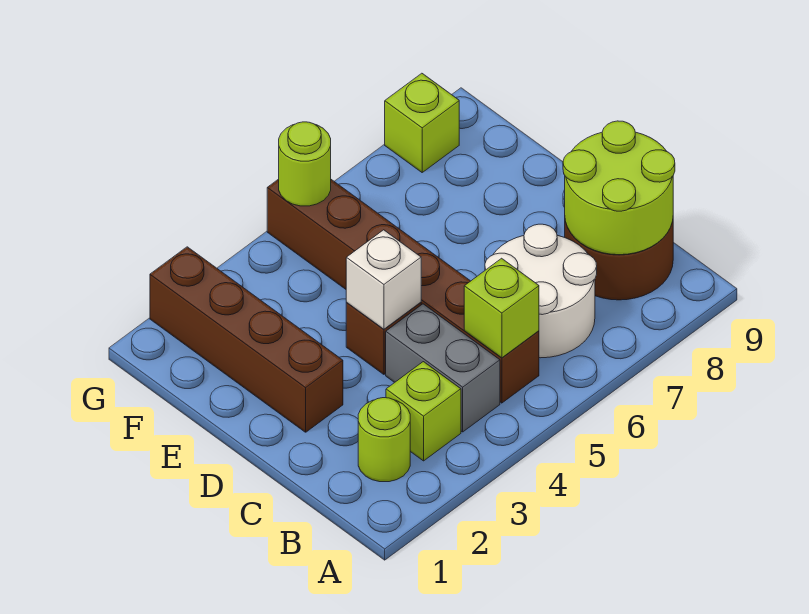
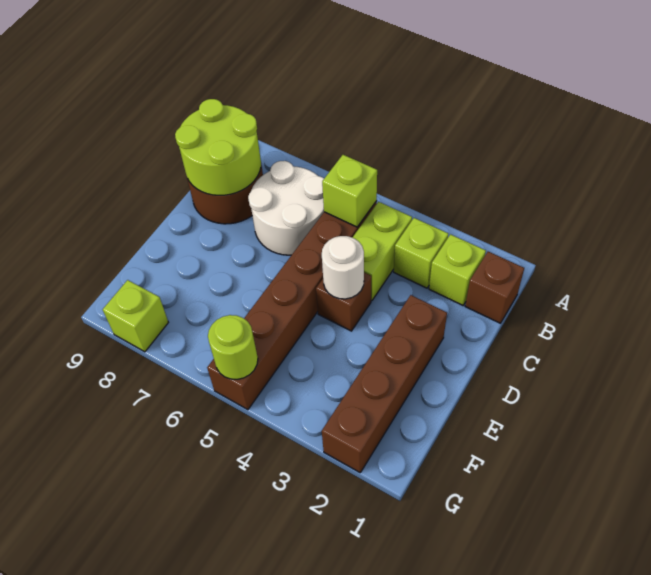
none -> brown 1x1 brick [465,252,524,323]
lime 1x1 round brick [358,398,410,482] -> lime 1x1 brick [429,234,486,305]
grey 1x2 brick [386,304,500,432] -> lime 1x2 brick [352,202,412,301]
white 1x1 brick [346,230,421,329] -> white 1x1 round brick [322,236,364,299]

